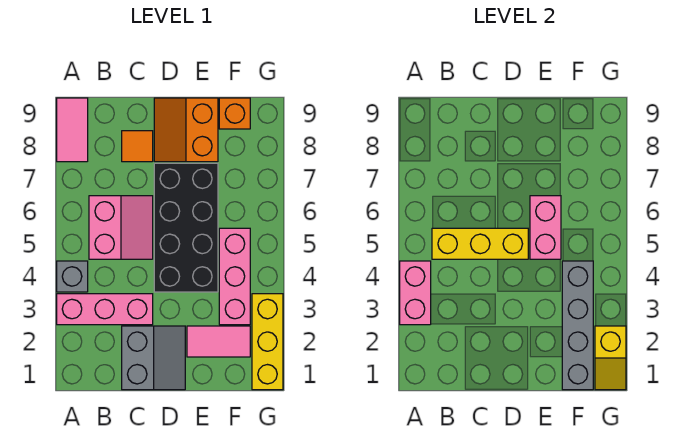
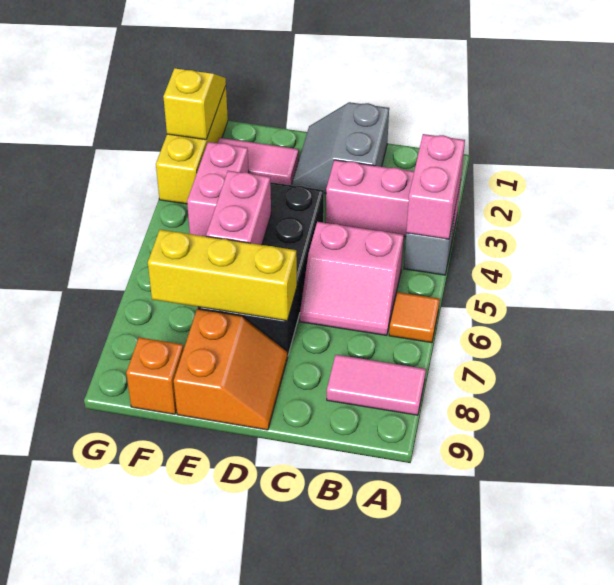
pink 1x2 tile [57,98,88,162] -> pink 1x2 tile turned to [327,355,426,415]
pink 2x2 slope [89,196,153,259] -> pink 2x2 slope turned to [300,222,404,336]
yellow 1x3 brick [432,228,528,259] -> yellow 1x3 brick moved to [148,230,297,321]
orange 1x1 tile [122,131,153,162] -> orange 1x1 tile moved to [389,292,440,343]
grey 1x4 brick [562,261,593,390] -> none
pink 1x3 brick [219,228,250,325] -> pink 1x2 brick [187,142,249,236]

